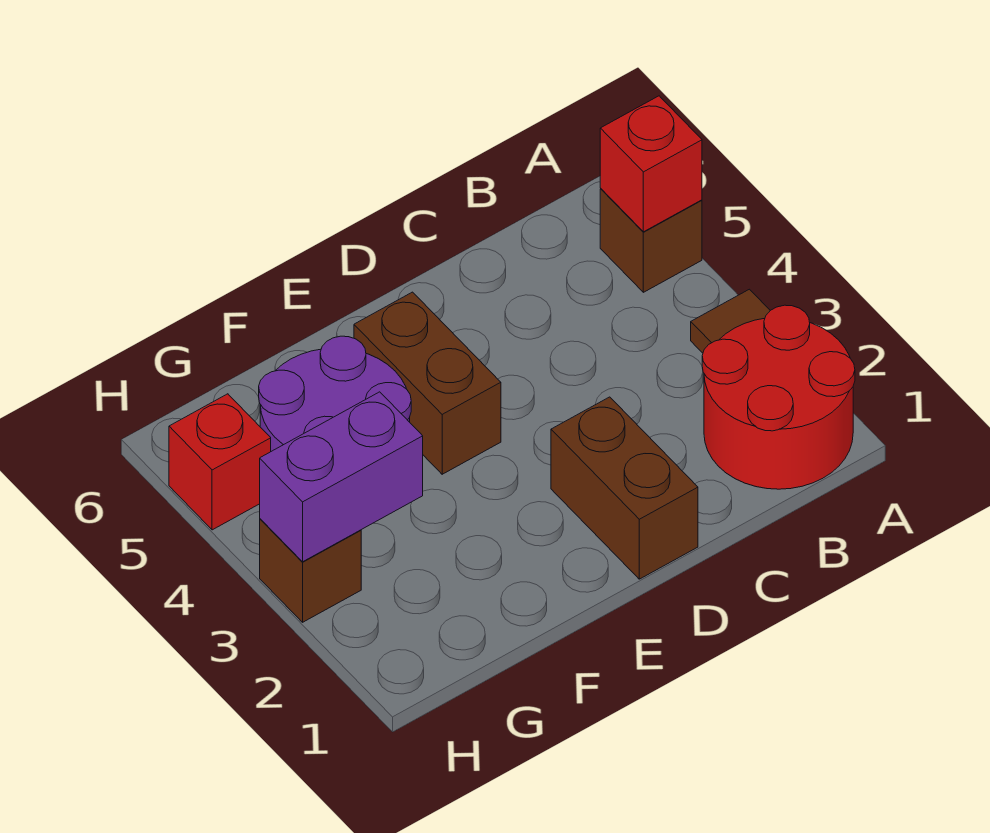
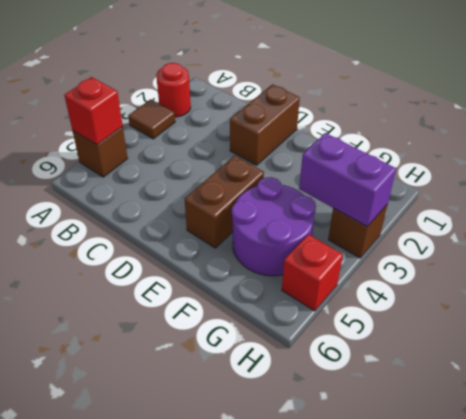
red 2x2 round brick [702,305,855,489] -> red 1x1 round brick [156,63,191,117]

